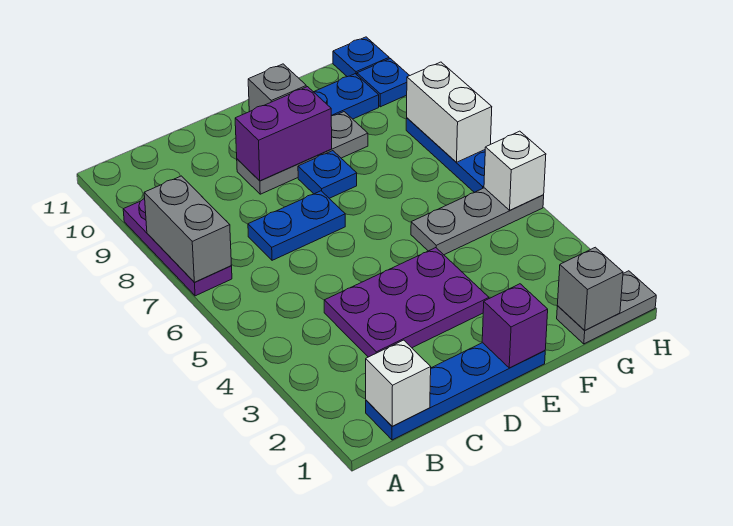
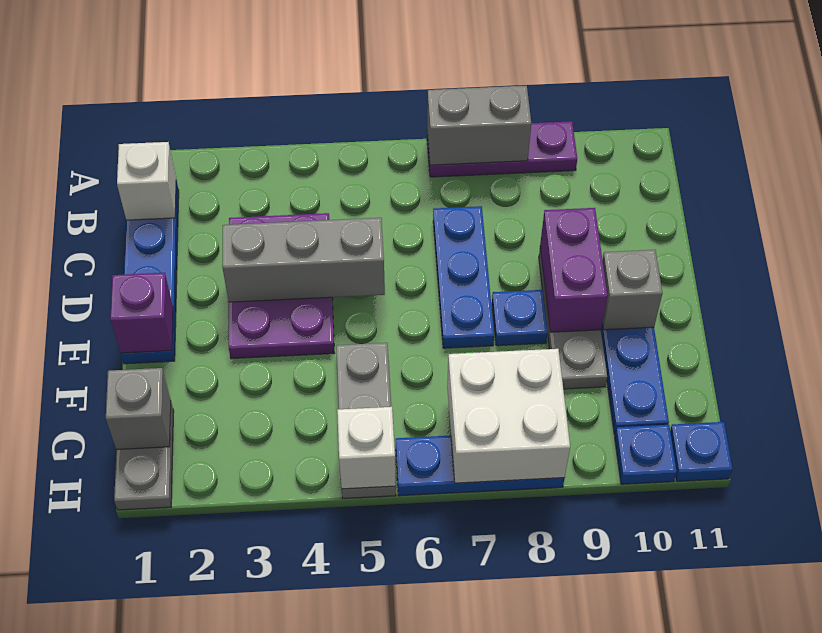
blue 1x2 plate [248,191,345,260] -> blue 1x3 plate [433,206,494,348]
none -> grey 1x3 brick [222,218,385,302]
white 1x2 brick [407,62,492,162] -> white 2x2 brick [447,349,570,483]

